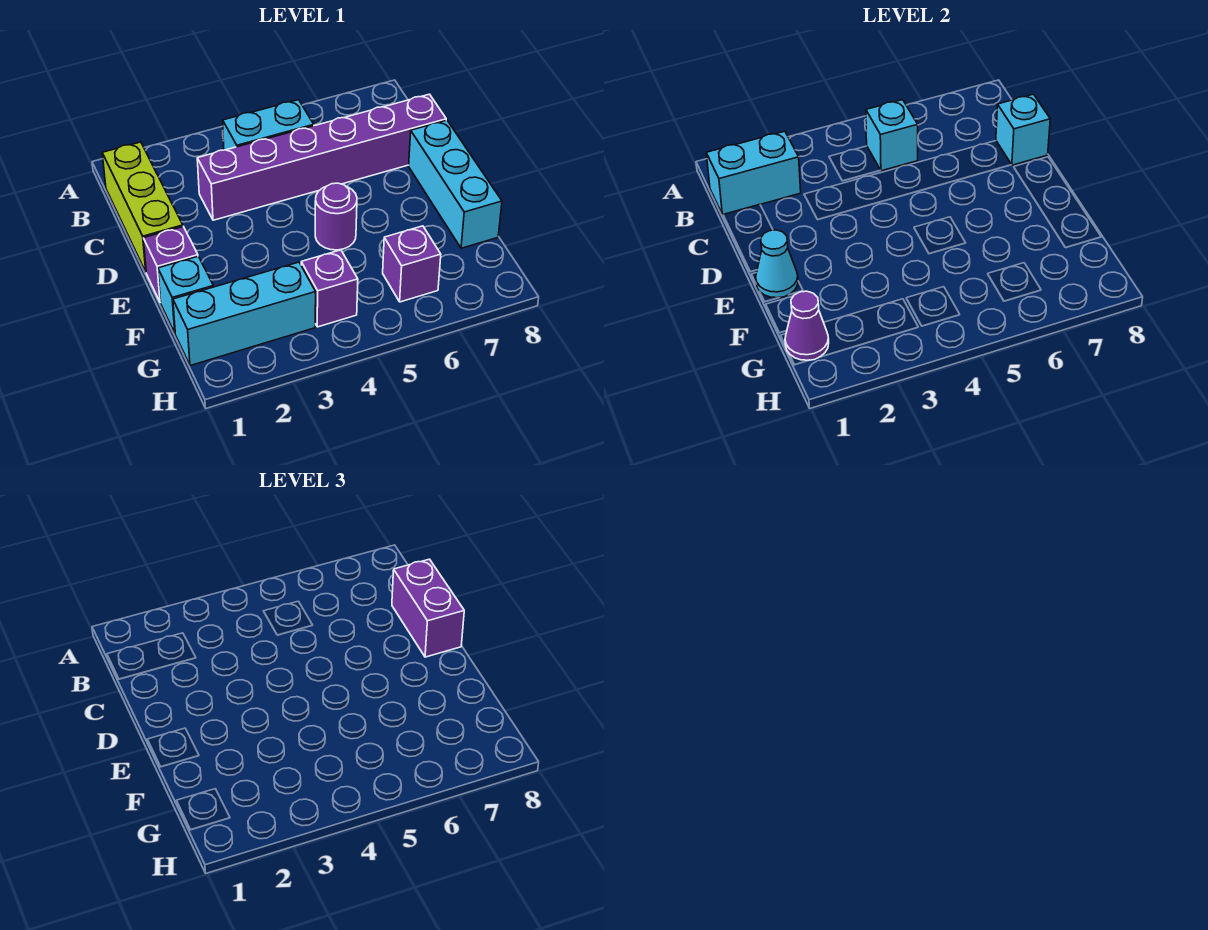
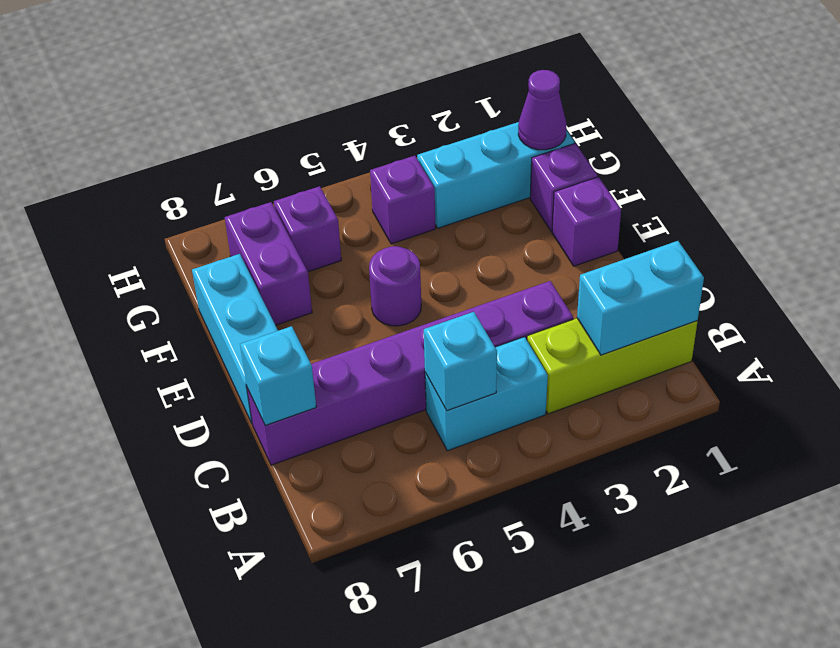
lime 1x3 brick [102,142,183,272] -> lime 1x3 brick turned to [527,318,698,414]
purple 1x2 brick [392,559,464,657] -> purple 1x2 brick moved to [225,202,312,325]
cyan 1x1 cone [756,230,798,298] -> none
cyan 1x1 brick [158,256,213,333] -> purple 1x1 brick [530,143,597,231]

